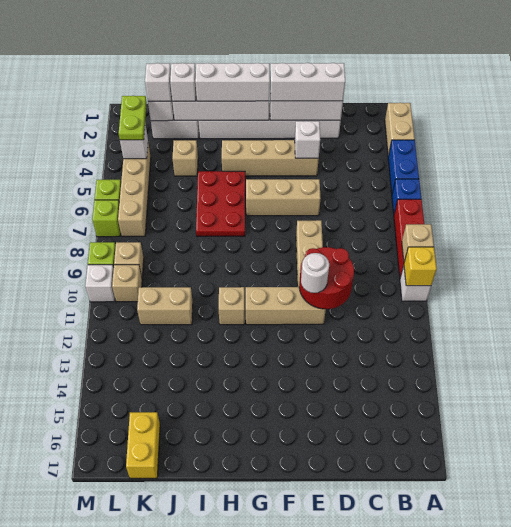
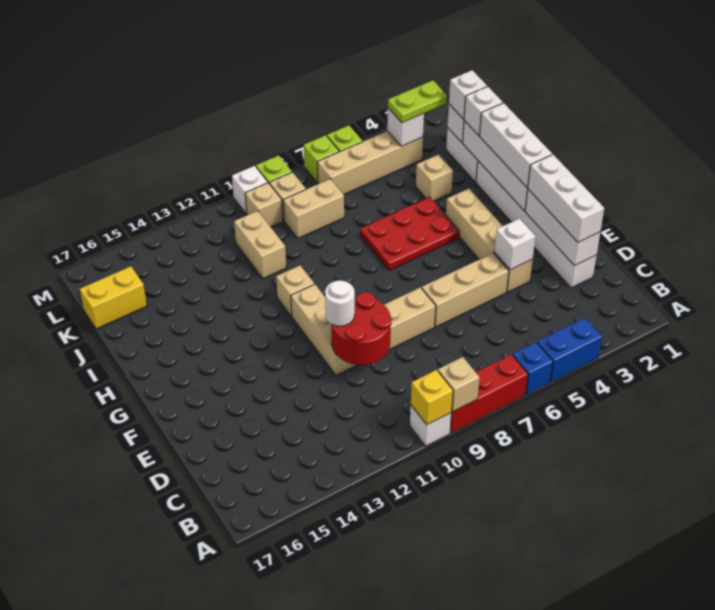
tan 1x2 brick [385,103,415,156] -> tan 1x2 brick moved to [283,179,344,238]
tan 1x3 brick [246,179,321,216] -> tan 1x3 brick turned to [422,253,509,327]

